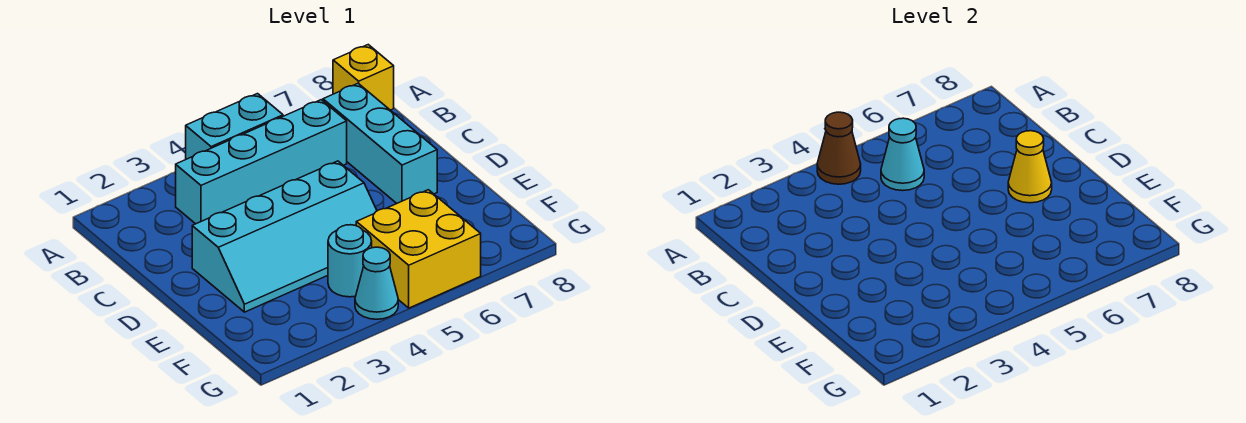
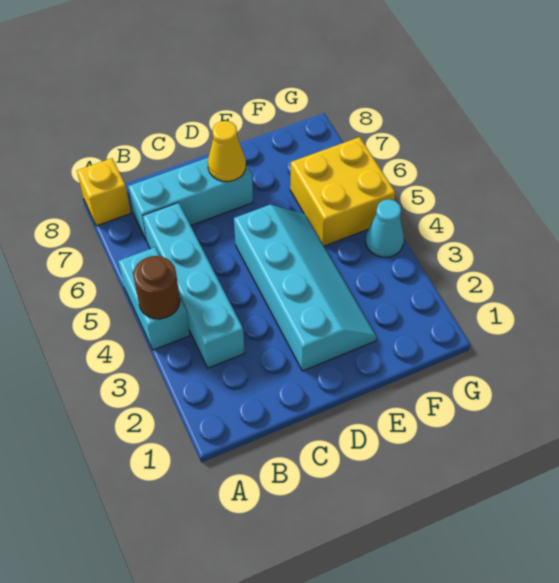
brown 1x1 cone [817,112,861,184] -> brown 1x1 round brick [133,256,180,319]
cyan 1x1 cone [881,118,924,191] -> none
cyan 1x1 round brick [328,225,372,297] -> none

